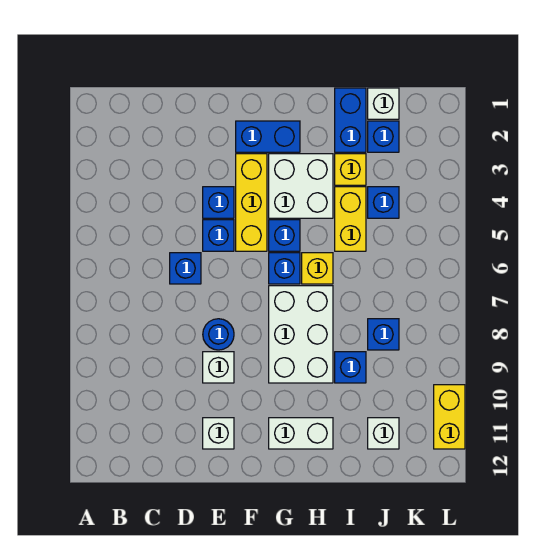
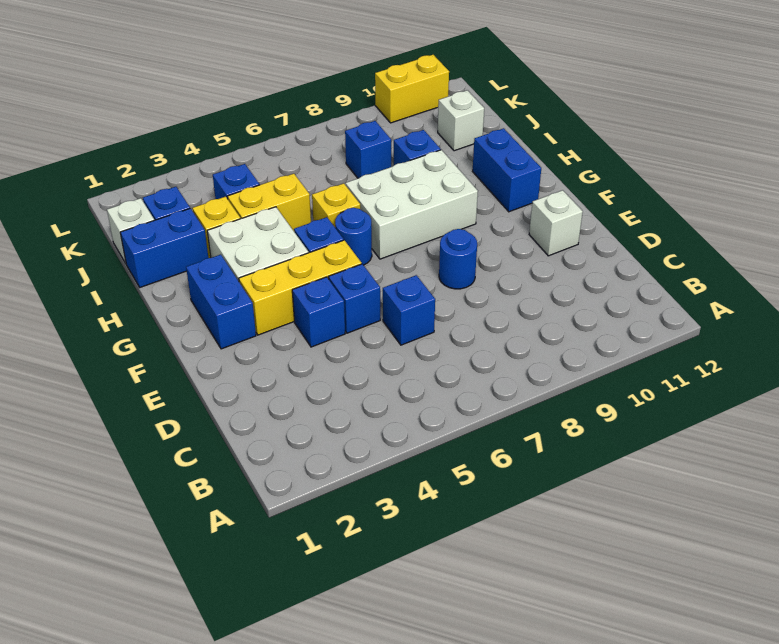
white 1x1 brick [203,352,234,383] -> none
blue 1x1 brick [269,253,300,284] -> blue 1x1 round brick [335,208,372,265]
white 1x2 brick [269,418,333,449] -> blue 1x2 brick [473,128,541,212]

